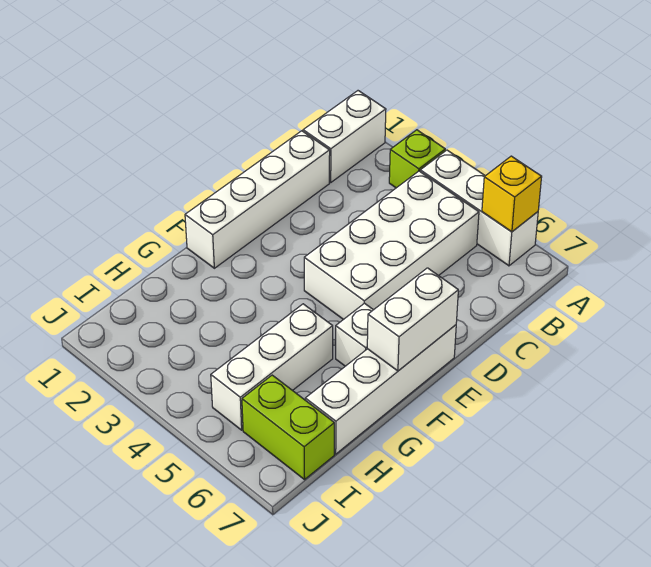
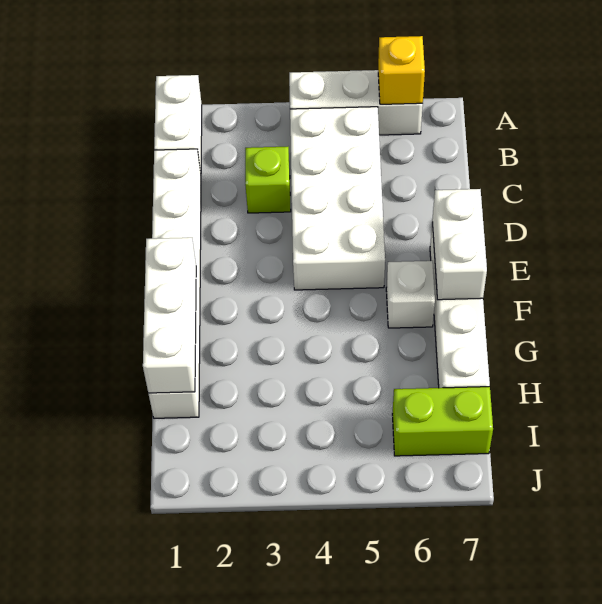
lime 1x1 brick [389,130,445,188] -> lime 1x1 brick moved to [245,147,291,213]
white 1x4 brick [185,131,330,268] -> white 1x6 brick [148,149,201,418]
white 1x3 brick [211,304,333,430] -> white 1x3 brick moved to [143,238,196,393]

